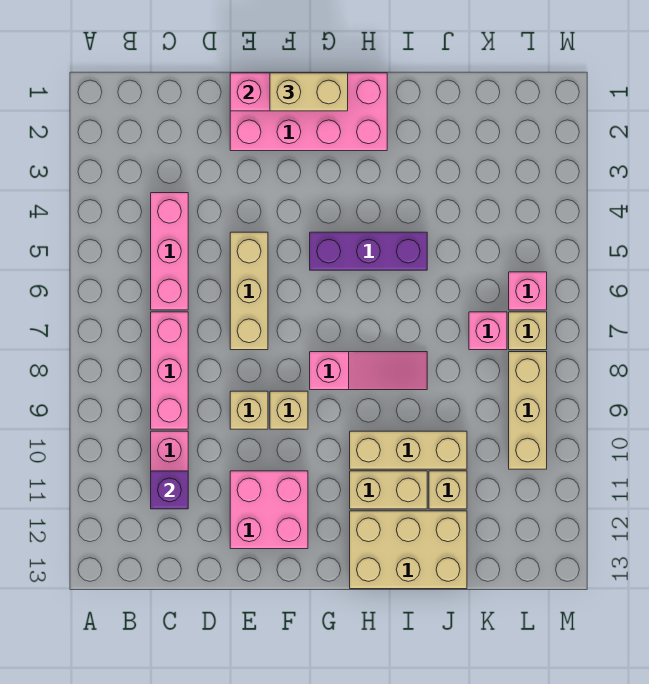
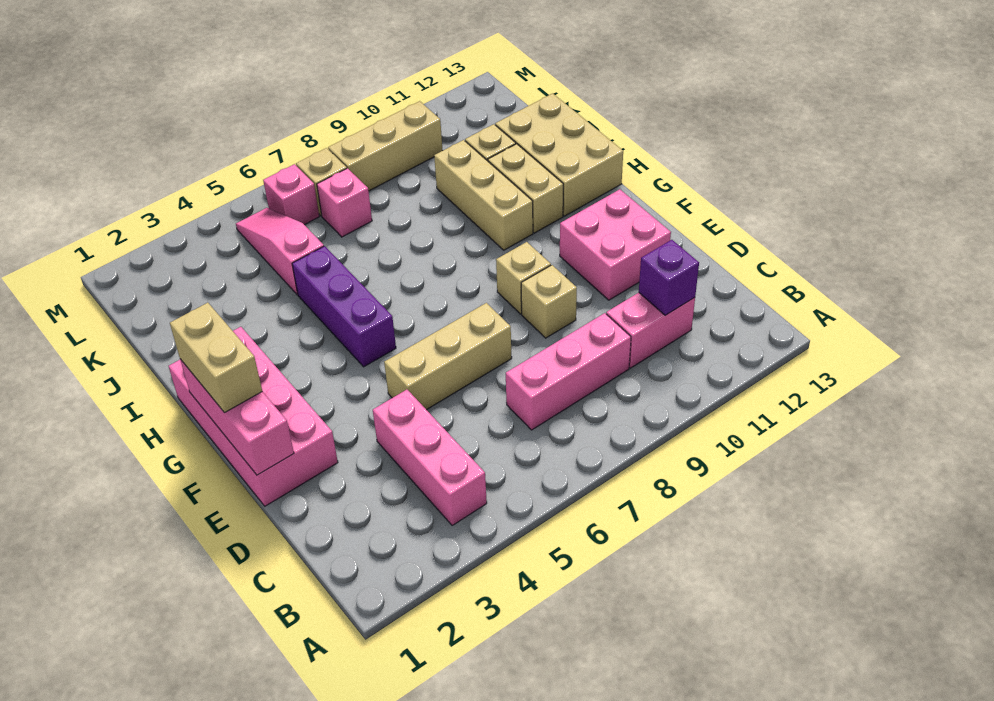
pink 1x3 brick [151,193,188,310] -> pink 1x3 brick turned to [373,390,487,526]
pink 1x3 slope [310,352,427,390] -> pink 1x3 slope moved to [236,208,324,295]

